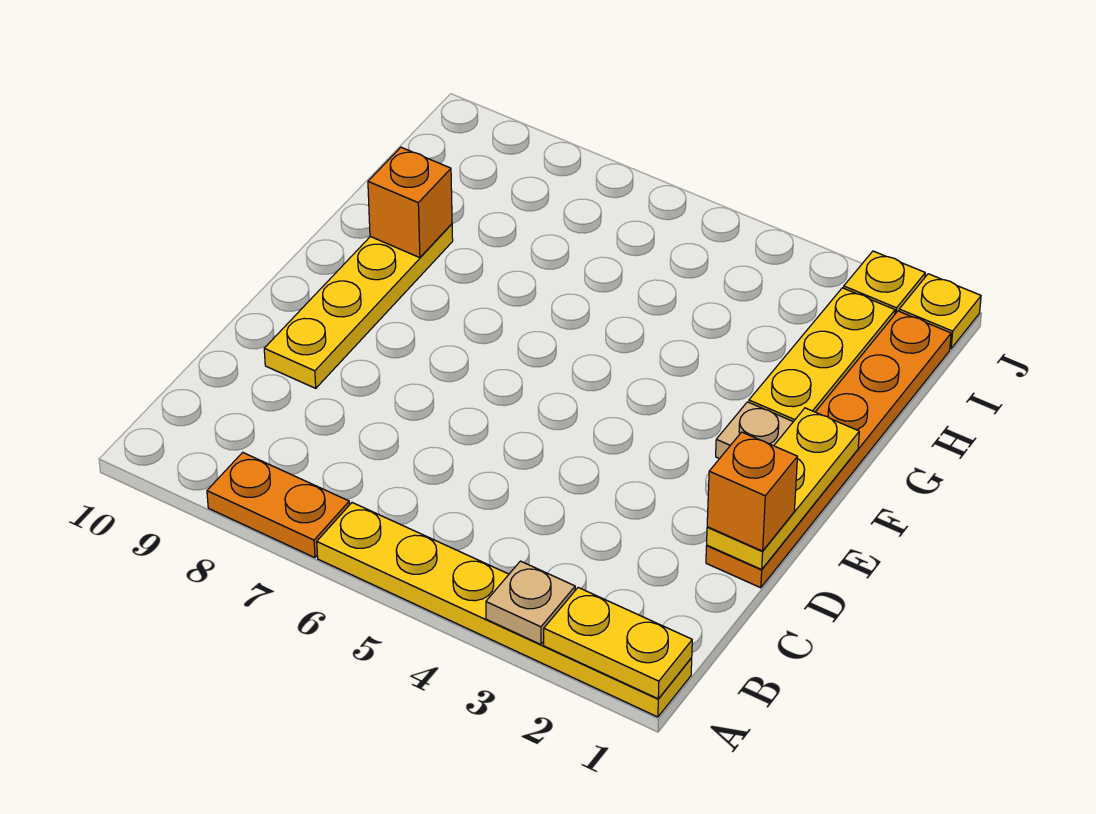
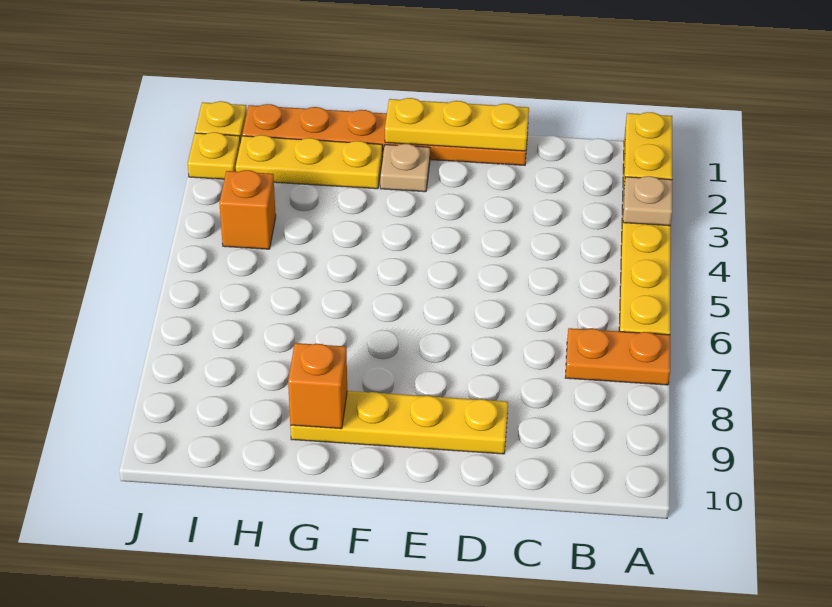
orange 1x2 plate [207,452,349,558] -> orange 1x2 plate turned to [565,328,670,385]
orange 1x1 brick [707,432,797,551] -> orange 1x1 brick moved to [219,170,276,249]

